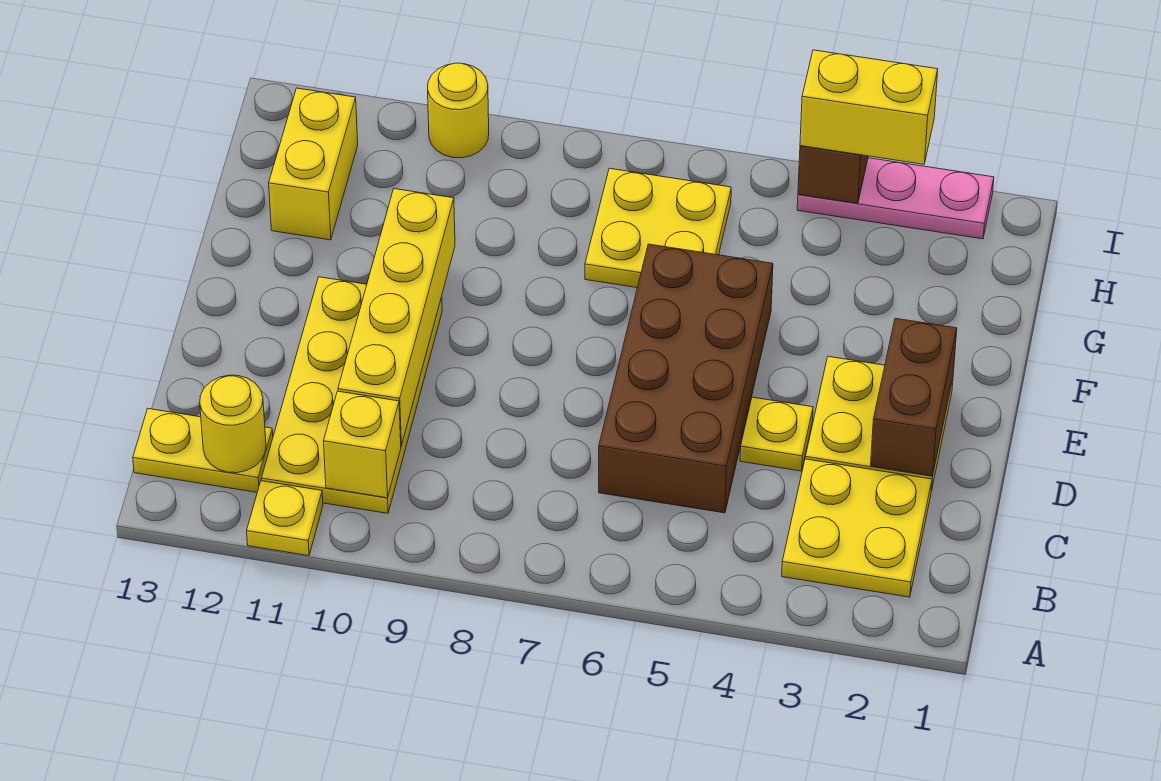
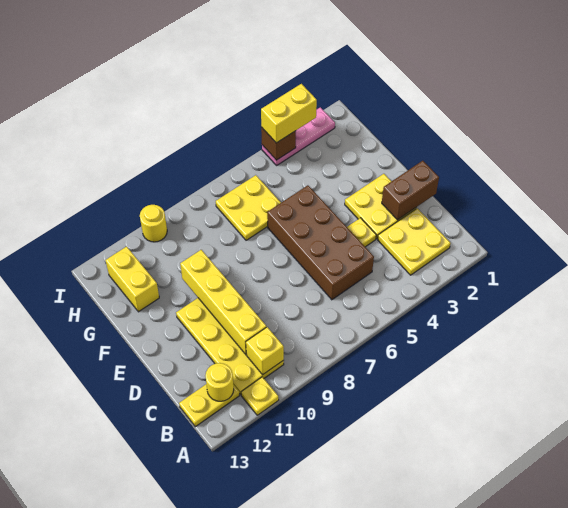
brown 1x2 brick [871,318,957,476] -> brown 1x2 brick turned to [382,161,439,220]

